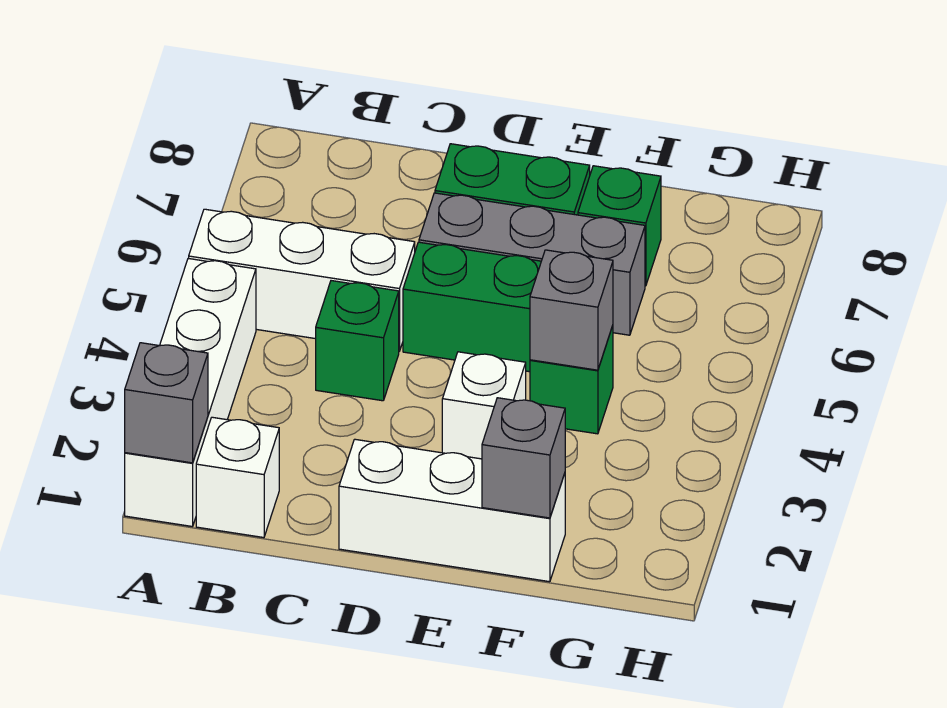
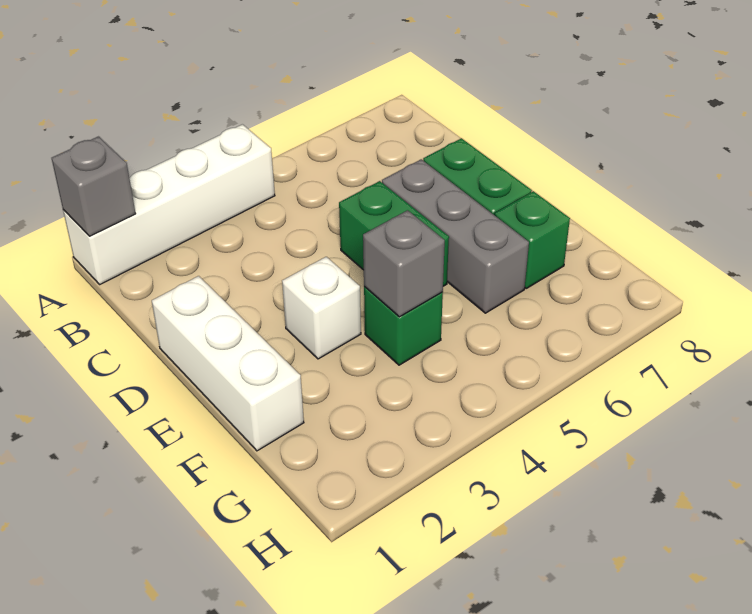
white 1x3 brick [189,209,415,351] -> none
white 1x1 brick [196,417,279,538] -> none
green 1x1 brick [316,281,399,401] -> none
grey 1x1 brick [482,398,565,518] -> none

